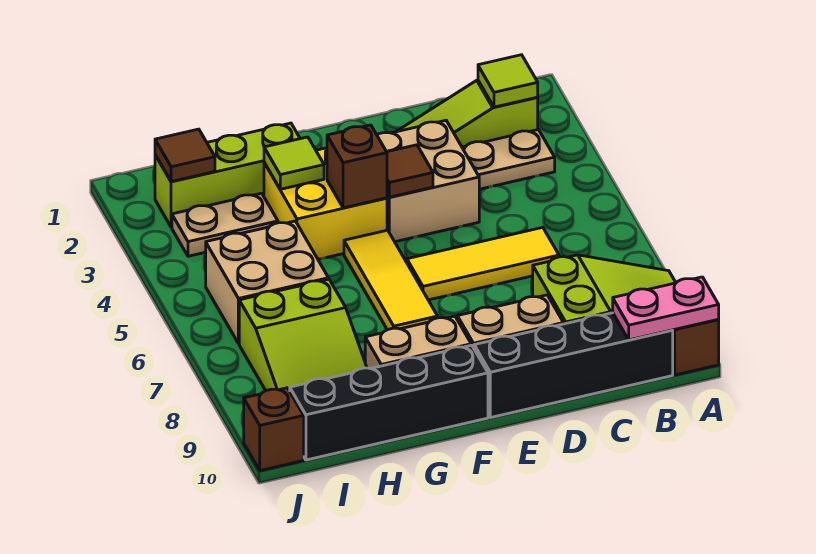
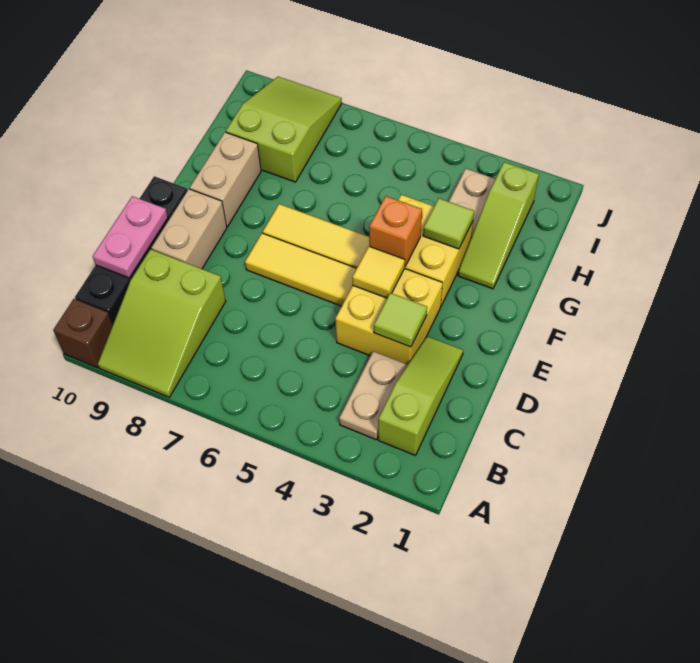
pink 1x2 plate [613,277,719,340] -> pink 1x2 plate moved to [93,196,168,278]
lime 1x1 tile [478,55,538,107] -> lime 1x1 tile moved to [374,293,427,347]
yellow 1x3 tile [407,228,559,300] -> yellow 1x3 tile turned to [245,233,357,306]
tan 2x2 brick [377,120,479,242] -> yellow 2x2 brick [335,269,443,364]
brown 1x1 tile [387,145,433,197] -> yellow 1x1 tile [352,247,405,298]
brown 1x1 brick [327,125,387,208] -> orange 1x1 brick [369,196,422,266]
black 1x4 brick [290,345,488,460] -> none
lime 1x3 brick [155,123,300,227] -> lime 1x3 slope [458,162,539,289]
tan 2x2 brick [206,221,328,344] -> none
lime 2x3 slope [239,279,367,391] -> lime 2x3 slope turned to [226,77,342,182]
brown 1x1 tile [155,129,215,182] -> none
brown 1x1 brick [244,388,304,471] -> none

